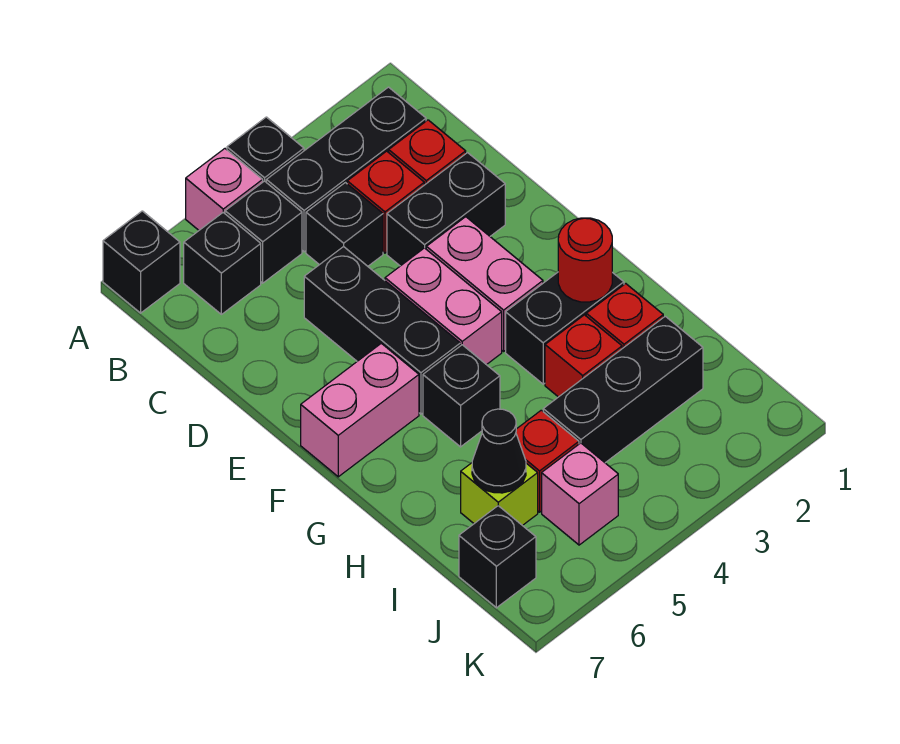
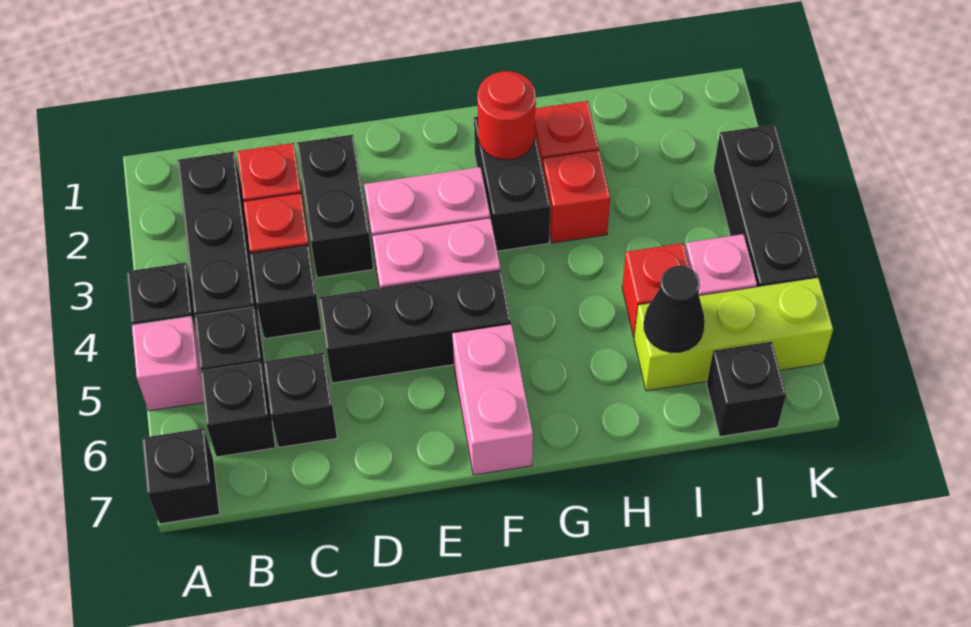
black 1x1 brick [423,345,500,447] -> black 1x1 brick moved to [264,352,337,447]
black 1x3 brick [543,316,703,463] -> black 1x3 brick moved to [713,124,818,287]
lime 1x1 brick [461,463,538,526] -> lime 1x3 brick [634,278,833,391]

